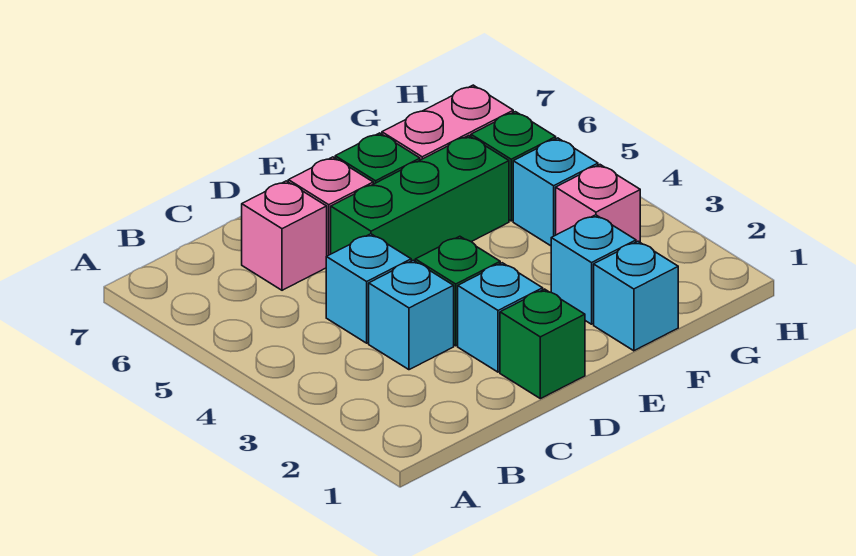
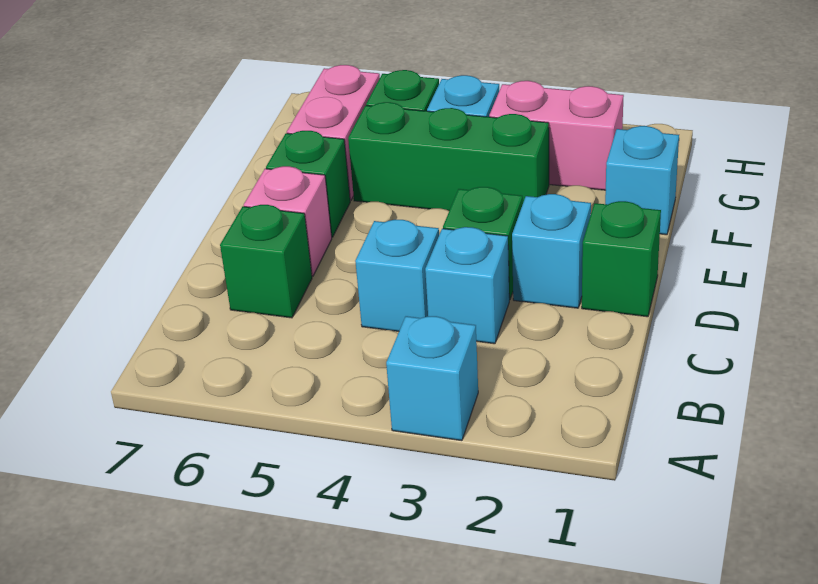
pink 1x1 brick [242,181,327,290] -> green 1x1 brick [220,205,312,318]
green 1x3 brick [331,136,509,261] -> green 1x3 brick turned to [348,102,549,211]
cyan 1x1 brick [551,215,636,324] -> cyan 1x1 brick moved to [386,316,478,441]
pink 1x1 brick [556,165,640,242] -> pink 1x2 brick [489,81,624,190]

